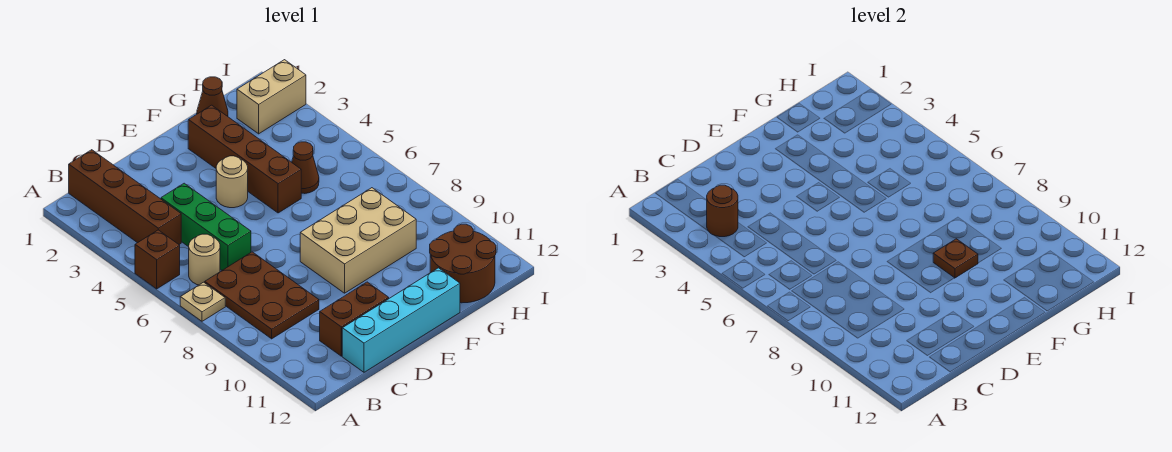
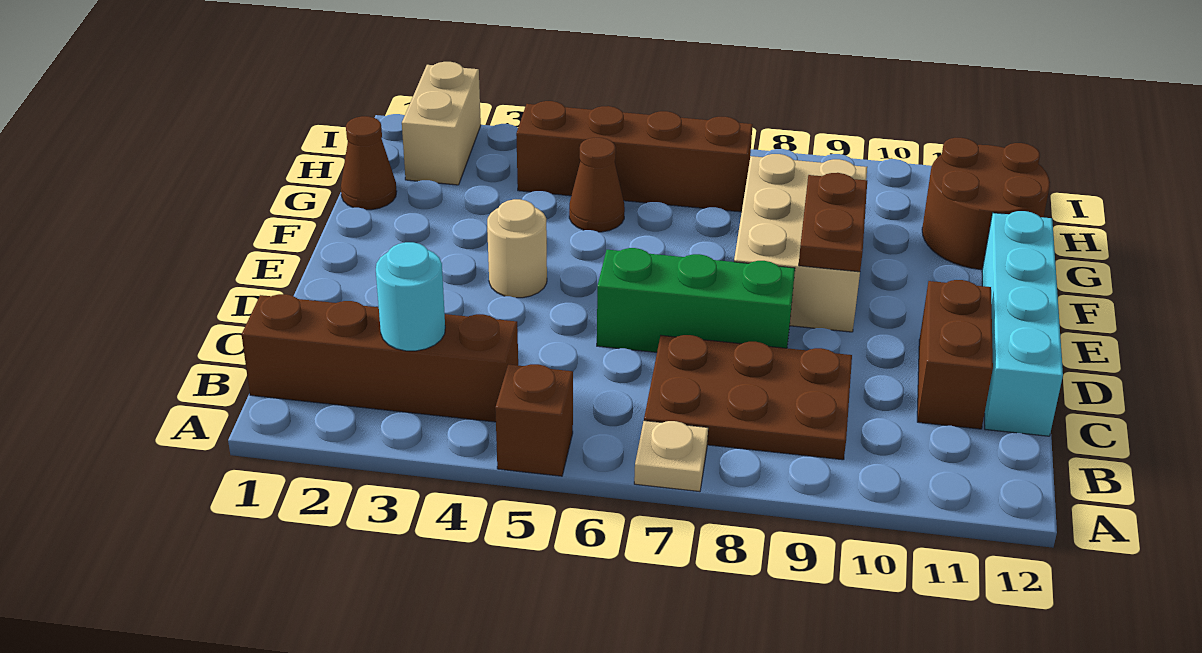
brown 1x1 round brick [707,185,738,237] -> cyan 1x1 round brick [376,242,445,351]
tan 1x1 round brick [189,234,220,285] -> none
green 1x3 brick [161,183,251,270] -> green 1x3 brick moved to [597,248,795,352]
brown 1x4 brick [188,105,301,213] -> brown 1x4 brick moved to [516,101,753,212]
brown 1x1 plate [933,239,978,278] -> brown 1x2 plate [799,173,867,272]

